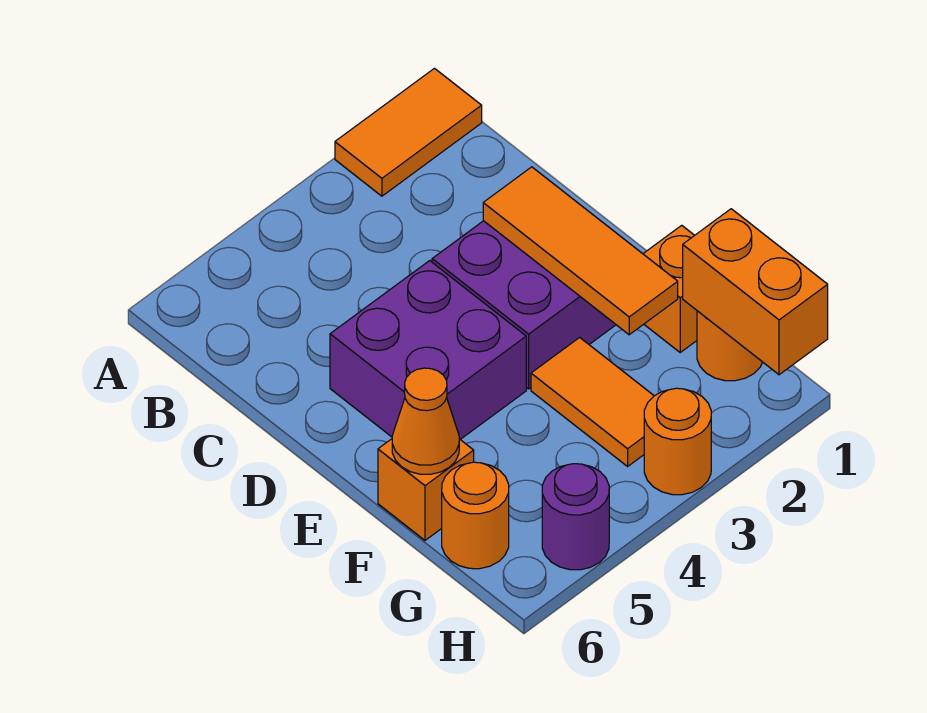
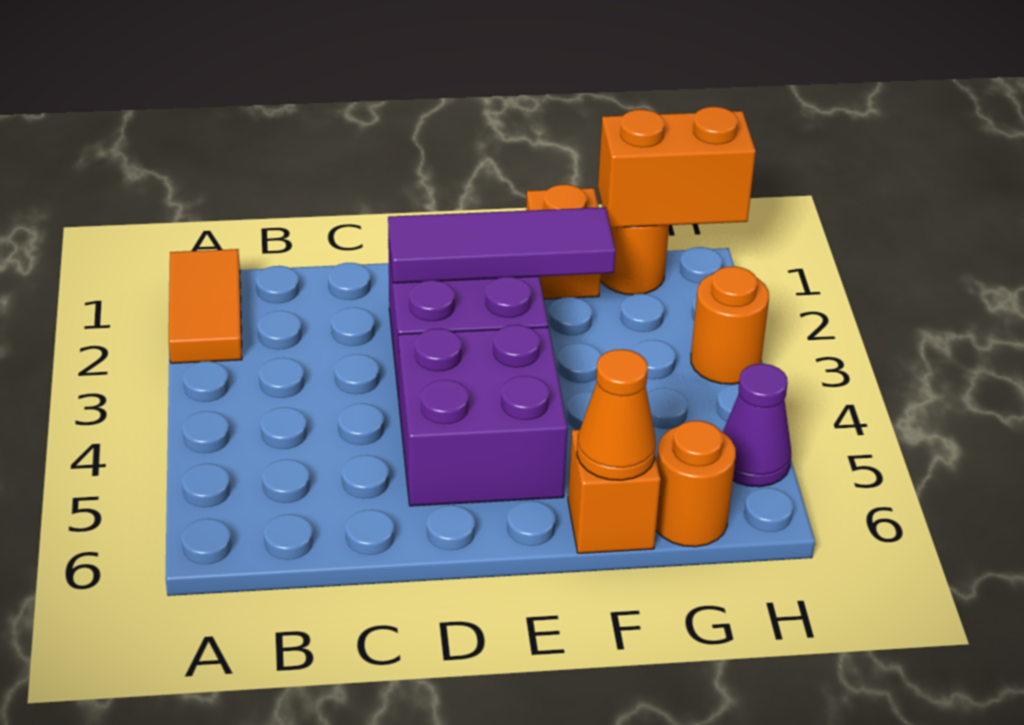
orange 1x3 tile [483,167,678,335] -> purple 1x3 tile [388,207,616,283]
orange 1x2 tile [531,337,654,466] -> none
purple 1x1 round brick [542,464,609,570] -> purple 1x1 cone [723,364,791,487]

